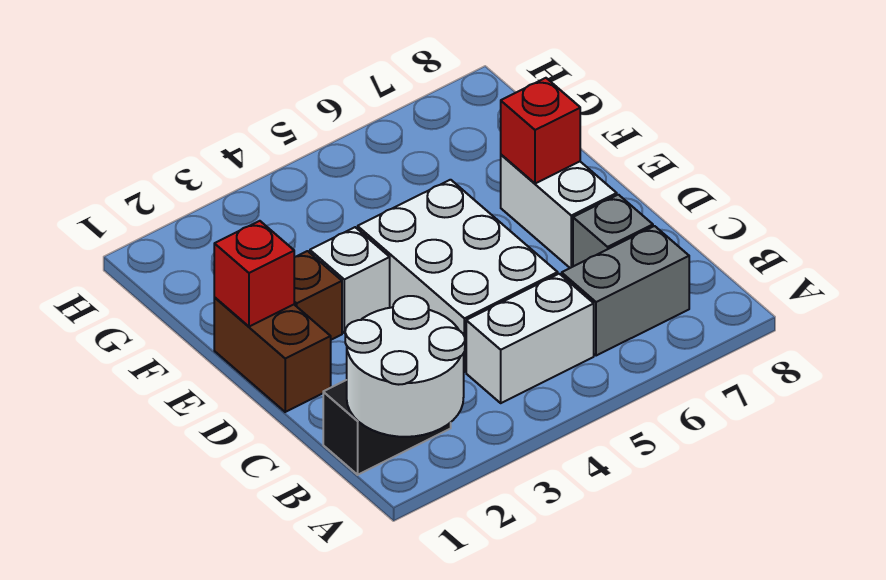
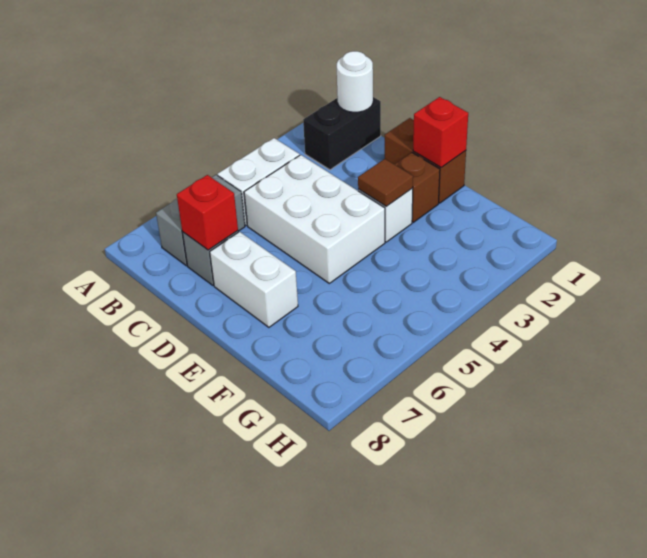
white 2x2 round brick [345,296,465,437] -> white 1x1 round brick [337,51,373,112]
none -> brown 1x1 tile [358,159,413,206]
red 1x1 brick [501,78,580,184] -> red 1x1 brick moved to [177,175,238,250]

